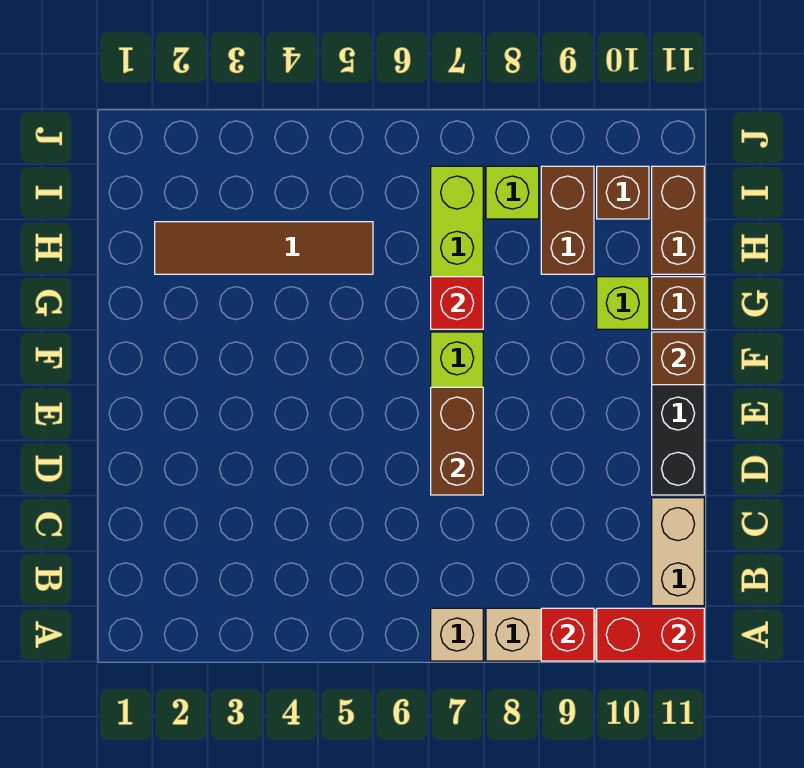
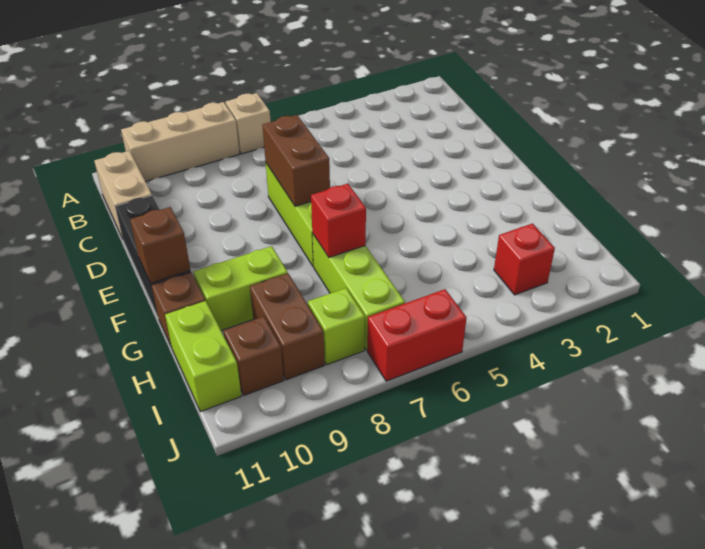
red 1x1 brick [541,608,594,661] -> red 1x1 brick moved to [494,224,555,295]
red 1x2 brick [597,608,704,661] -> red 1x2 brick moved to [367,289,467,381]
lime 1x1 brick [597,277,649,329] -> lime 1x2 brick [194,246,288,331]
brown 1x4 tile [155,222,373,274] -> none
brown 1x2 brick [652,166,704,274] -> lime 1x2 brick [165,301,241,412]

